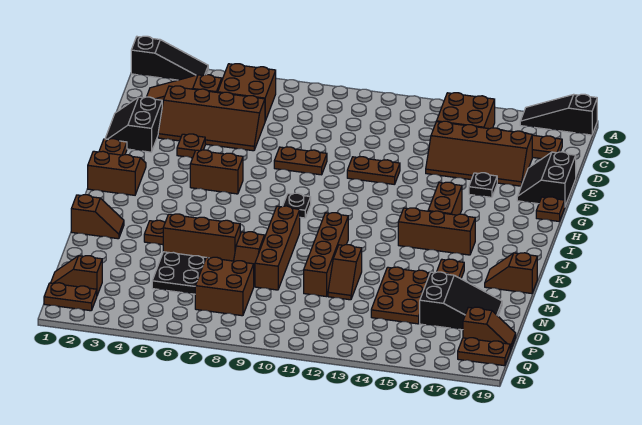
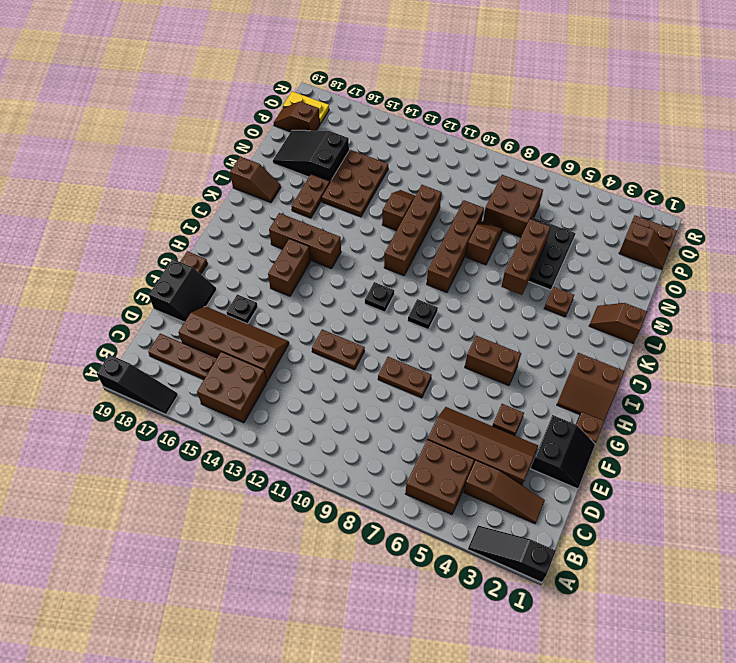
none -> black 1x1 plate [365,282,394,312]
brown 1x3 brick [163,214,240,261] -> brown 1x3 brick turned to [501,219,550,295]
brown 1x2 plate [458,338,510,366] -> yellow 1x2 plate [283,91,329,124]

